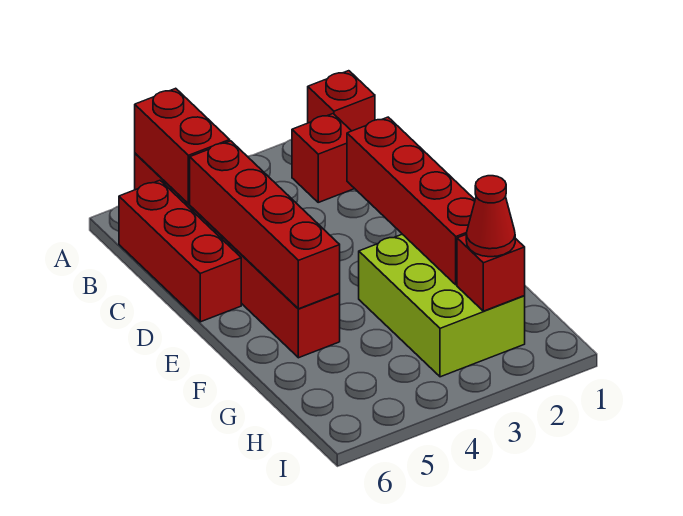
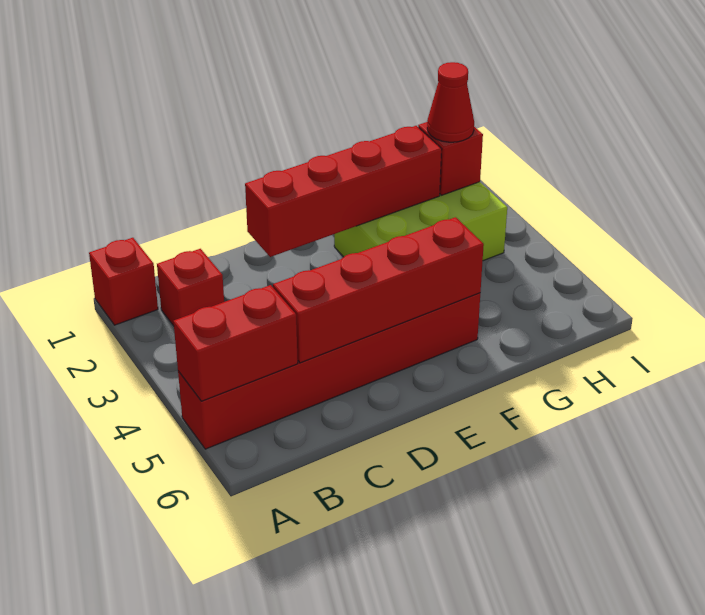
red 1x3 brick [119,180,241,322] -> none

